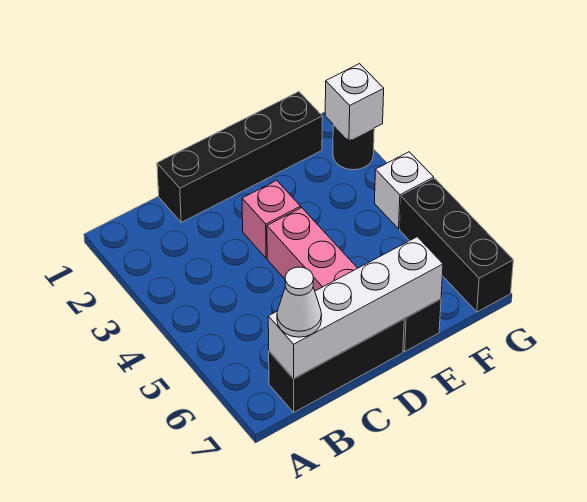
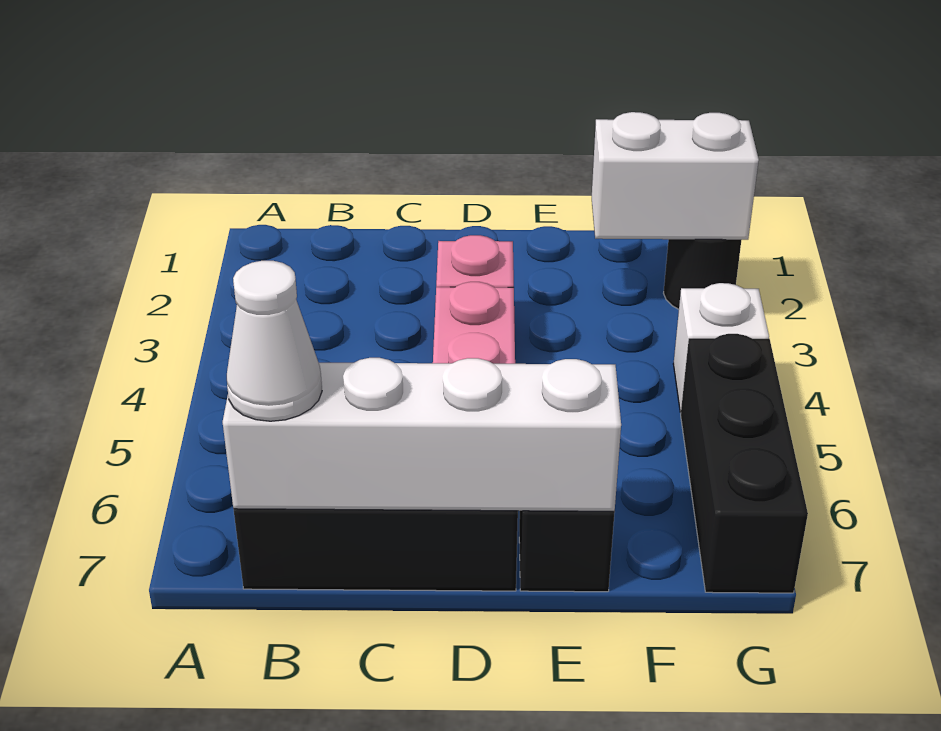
black 1x4 brick [157,92,322,222] -> none
white 1x1 brick [325,64,384,141] -> white 1x2 brick [592,112,759,240]

